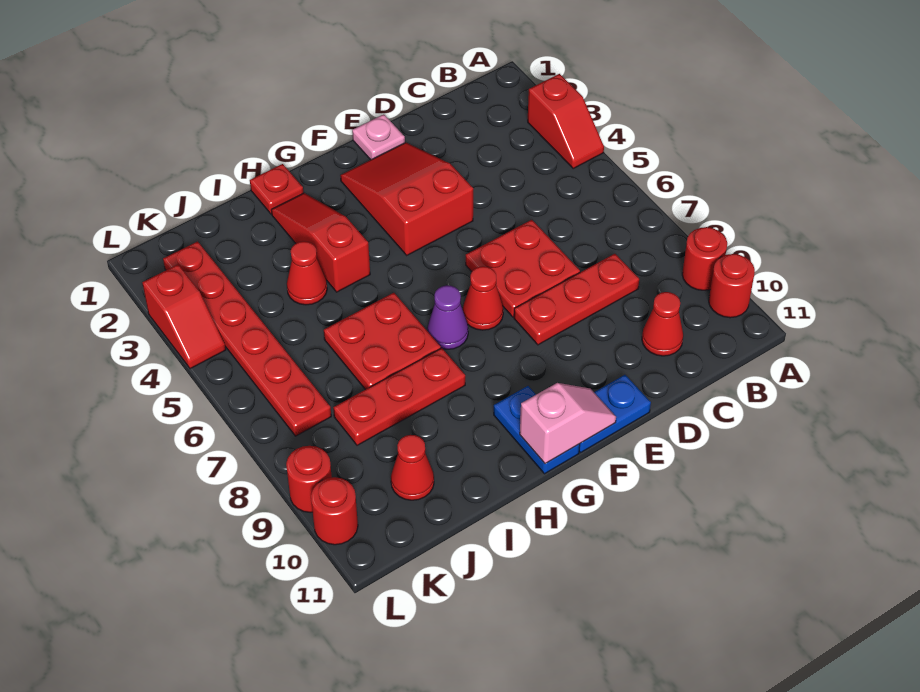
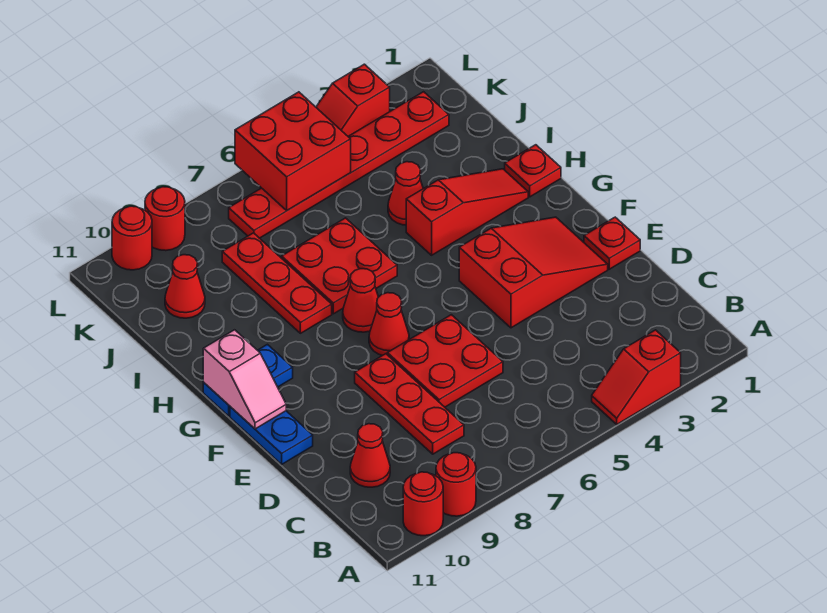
pink 1x1 plate [352,114,405,160] -> red 1x1 plate [584,217,640,269]
purple 1x1 cone [427,285,468,349] -> red 1x1 cone [343,269,378,332]
none -> red 2x2 brick [235,92,351,210]

